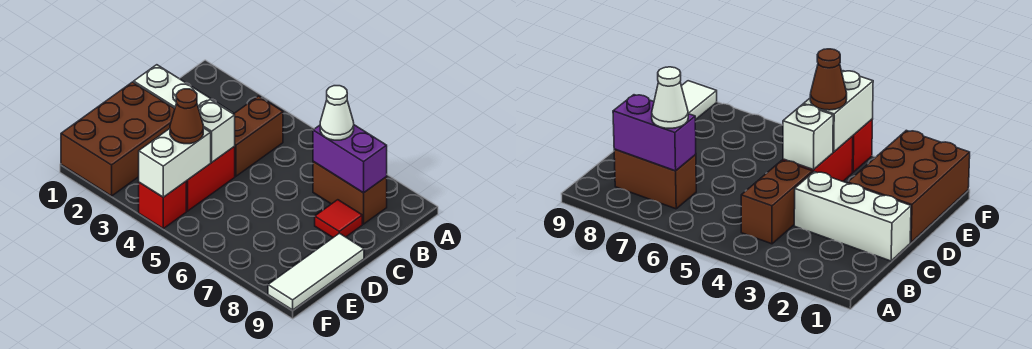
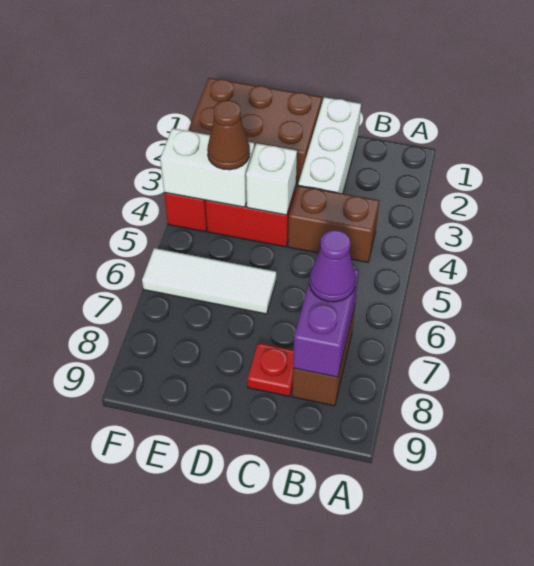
white 1x1 cone [320,86,354,140] -> purple 1x1 cone [309,230,356,302]
red 1x1 tile [315,200,362,237] -> red 1x1 plate [247,343,294,397]
white 1x3 tile [268,233,364,310] -> white 1x3 tile moved to [142,248,276,314]

